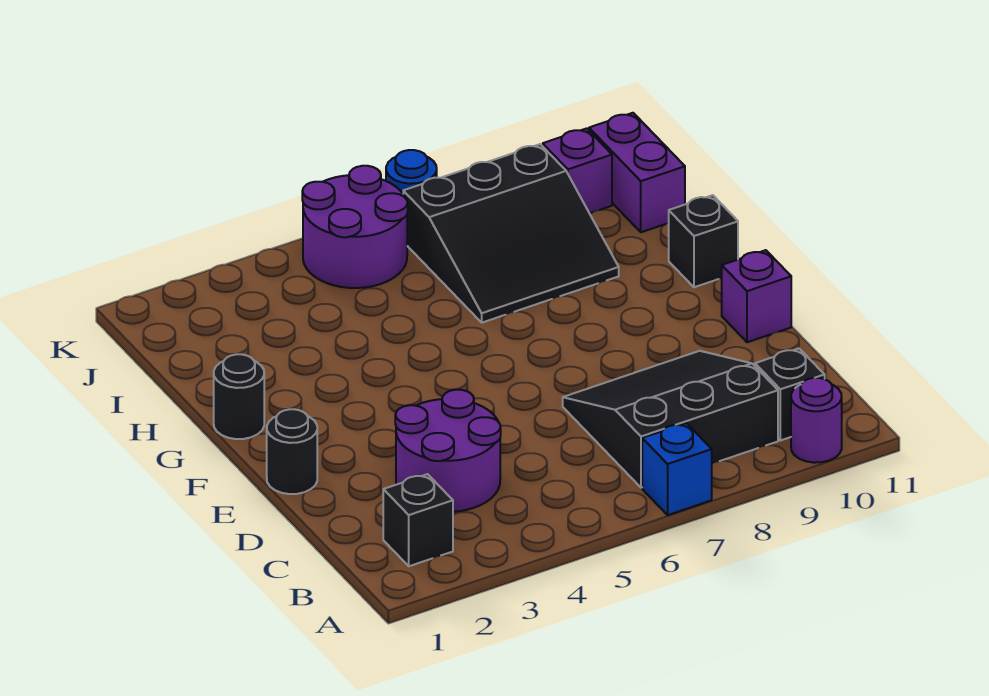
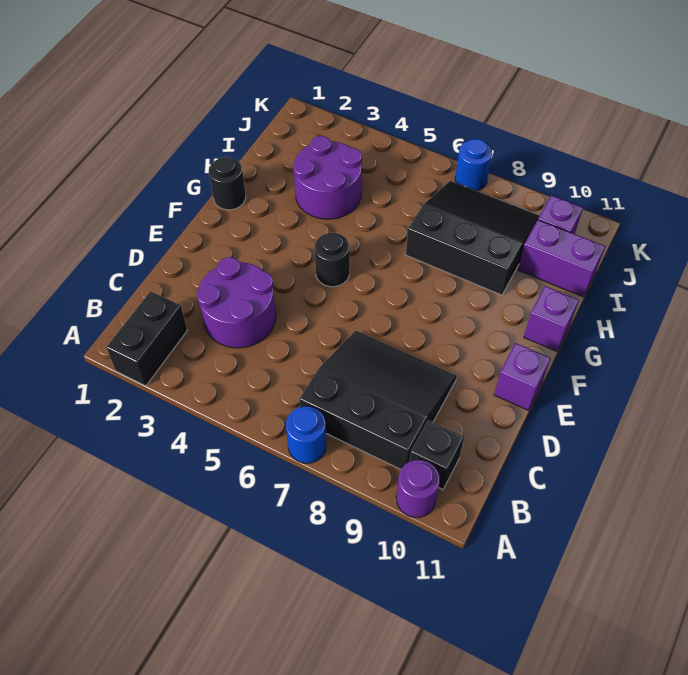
blue 1x1 brick [642,423,712,515] -> blue 1x1 round brick [286,406,326,463]
black 1x1 brick [383,474,453,566] -> black 1x2 brick [106,291,187,386]
black 1x1 round brick [267,409,317,494] -> black 1x1 round brick moved to [315,233,350,287]
black 1x1 brick [669,195,738,287] -> purple 1x1 brick [524,286,579,351]
black 3x3 slope [403,144,619,323] -> black 3x3 slope turned to [406,181,540,295]
purple 1x2 brick [589,113,685,232] -> purple 1x2 brick turned to [518,220,605,297]
purple 2x2 round brick [302,166,408,288] -> purple 2x2 round brick moved to [293,136,362,219]

